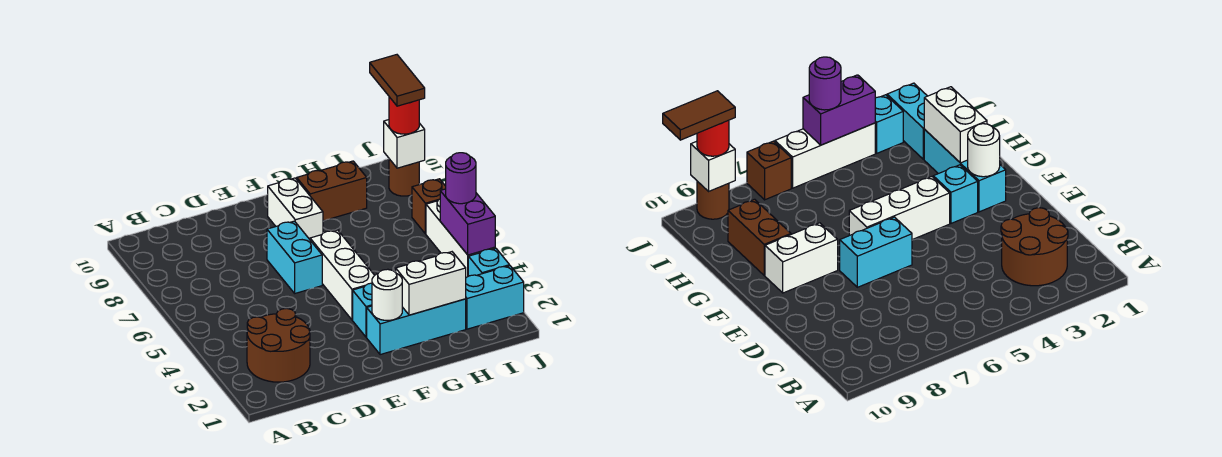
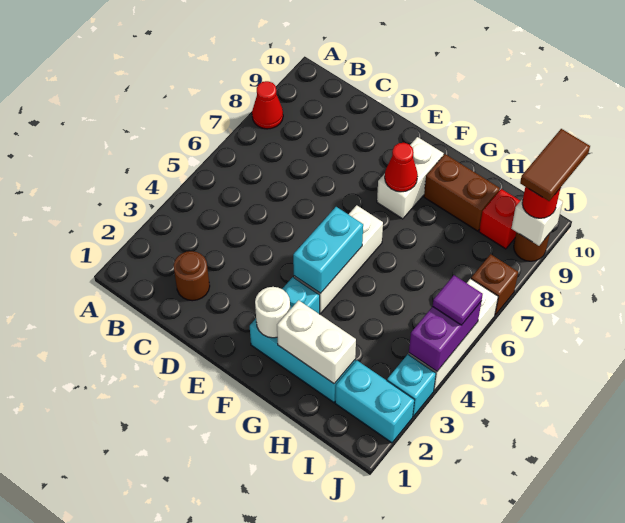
none -> red 1x1 cone [252,81,283,129]
brown 2x2 round brick [247,308,310,382] -> brown 1x1 round brick [174,251,210,301]
cyan 1x2 brick [267,221,322,293] -> cyan 1x2 brick moved to [293,207,363,293]
none -> red 1x1 cone [385,143,418,192]
none -> red 1x1 brick [479,189,520,249]
purple 1x1 round brick [446,153,476,204] -> purple 1x1 tile [433,275,483,325]

